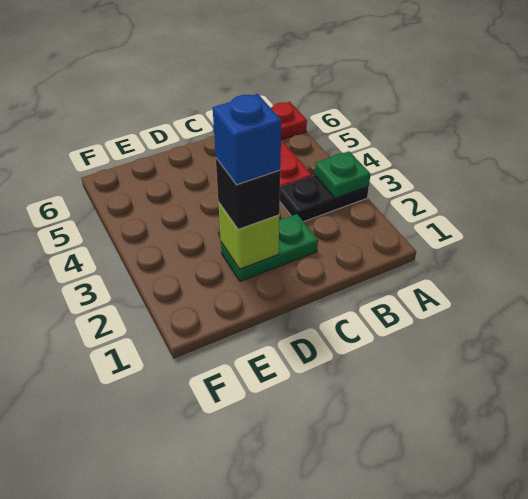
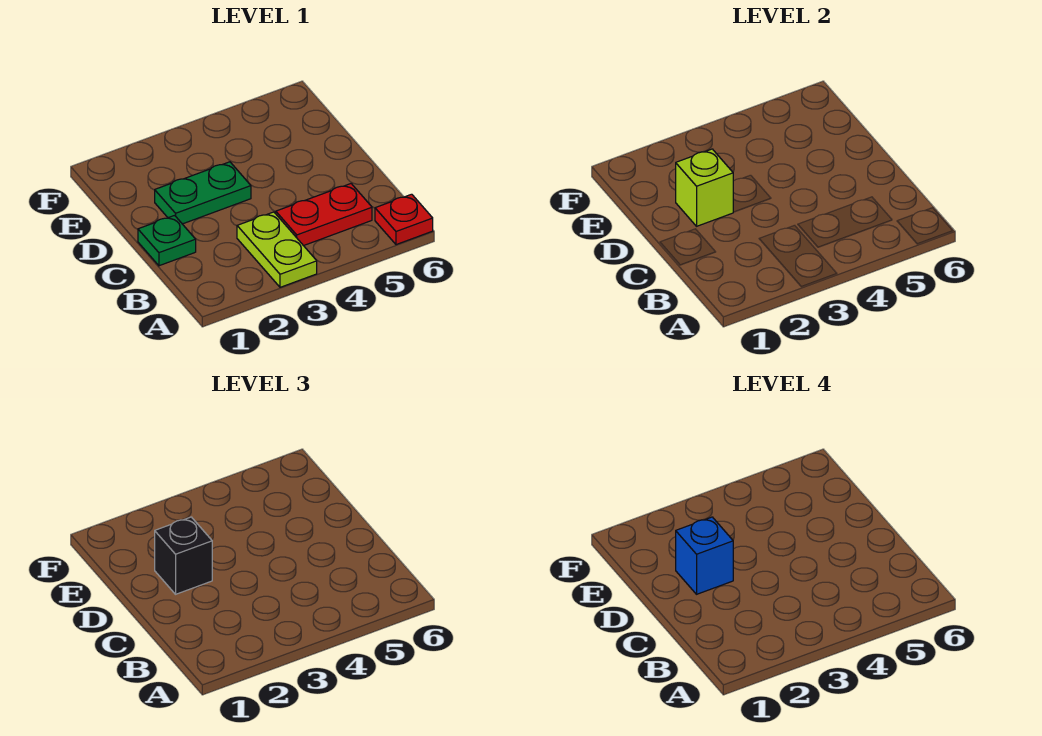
black 1x2 plate [280,175,369,222] -> lime 1x2 plate [237,212,317,287]
green 1x1 plate [315,151,370,198] -> green 1x1 plate moved to [138,215,196,266]
green 1x2 plate [221,214,318,281] -> green 1x2 plate turned to [155,162,251,224]

